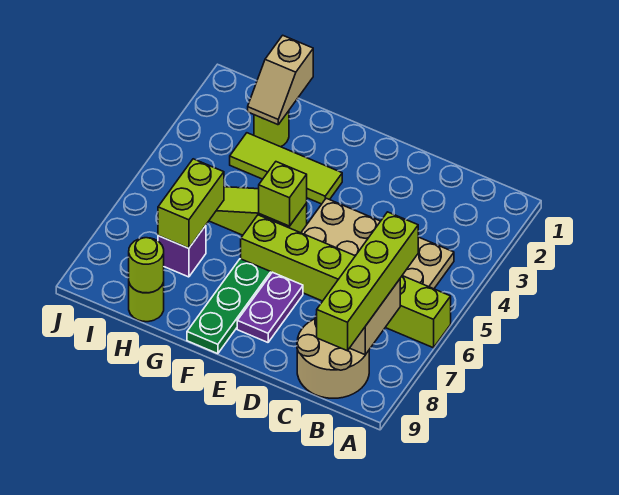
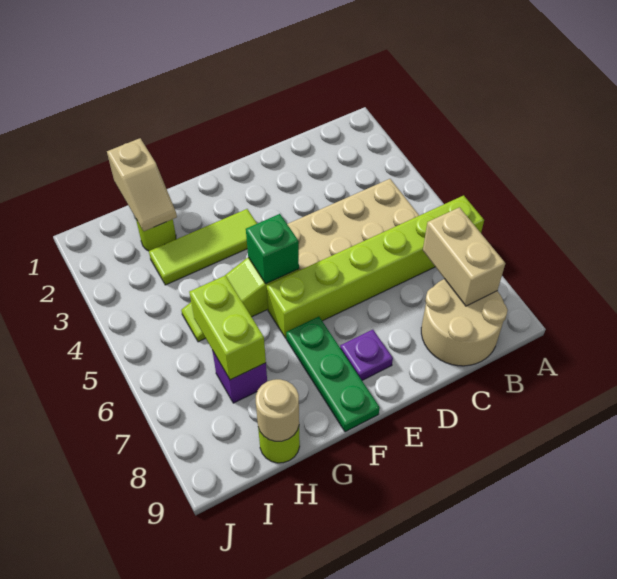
lime 1x4 brick [317,212,418,351] -> none
purple 1x2 plate [237,272,303,342] -> purple 1x1 plate [340,330,393,380]
lime 1x1 brick [259,162,307,226] -> green 1x1 brick [246,214,299,284]
lime 1x1 round brick [129,238,164,293] -> tan 1x1 round brick [256,379,299,441]

